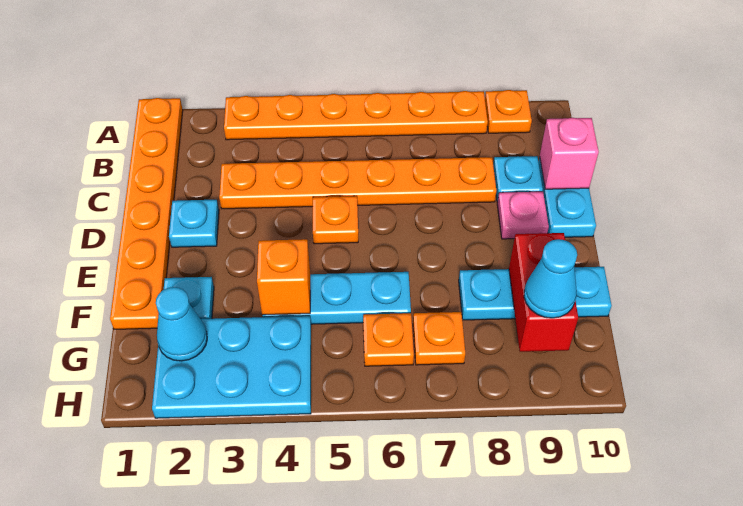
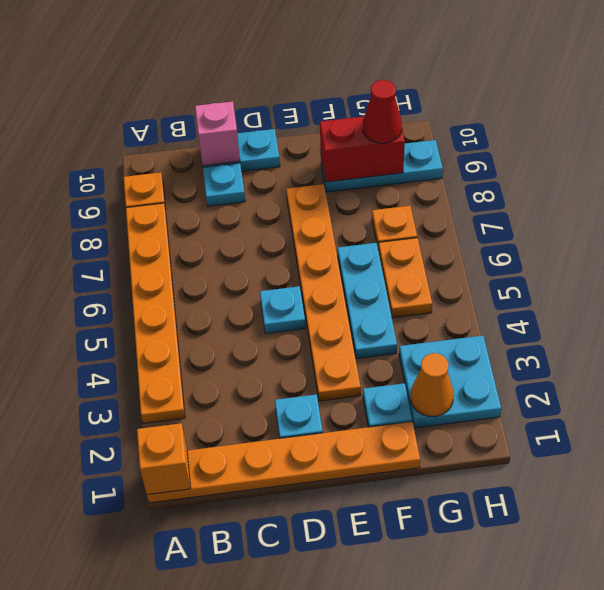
orange 1x6 plate [219,157,496,209] -> orange 1x6 plate moved to [286,184,361,401]
orange 1x1 plate [313,196,358,244] -> cyan 1x1 plate [260,286,305,334]
pink 1x1 plate [497,192,549,239] -> none
orange 1x1 brick [257,239,310,315] -> orange 1x1 brick moved to [137,423,191,495]
cyan 1x3 plate [459,267,612,320] -> cyan 1x3 plate turned to [321,140,443,192]
cyan 2x3 plate [152,316,311,418] -> cyan 2x2 plate [399,336,501,428]
cyan 1x1 cone [156,287,207,361] -> orange 1x1 cone [411,353,454,416]
orange 1x1 plate [363,313,414,366] -> orange 1x2 plate [378,238,432,318]
cyan 1x1 cone [524,239,577,318] -> red 1x1 cone [363,80,402,143]

